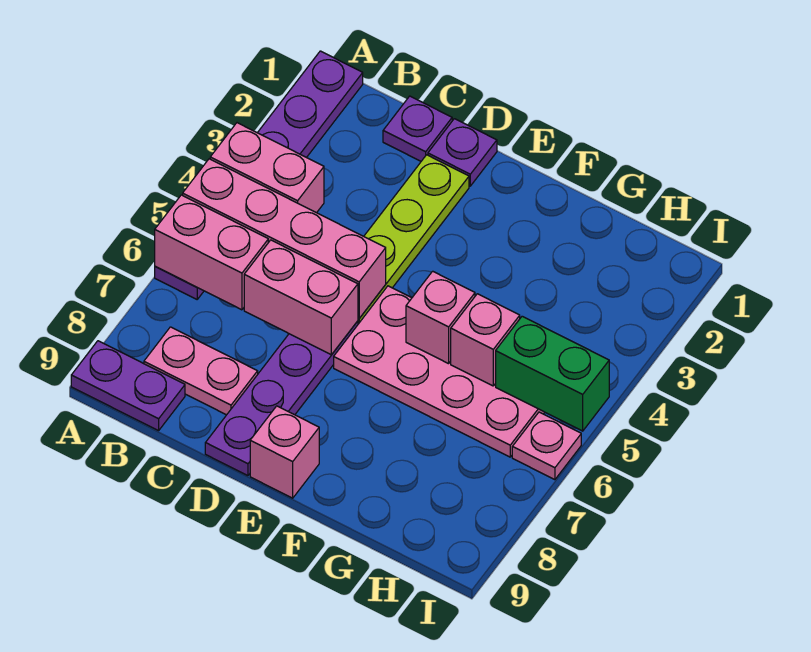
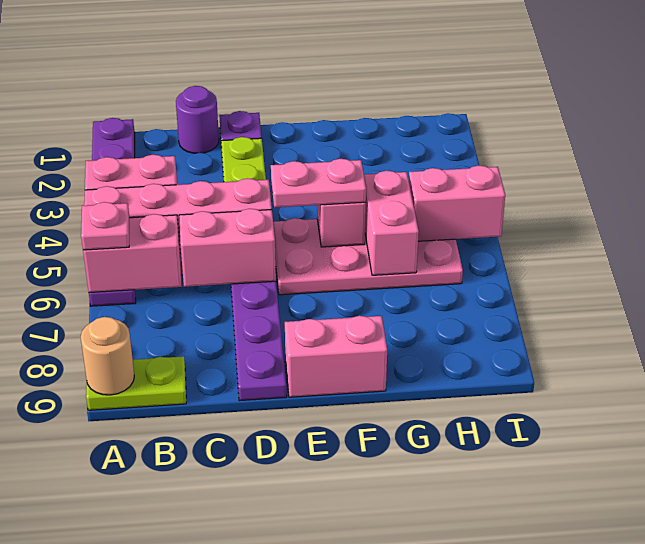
purple 1x2 plate [71,341,185,431] -> lime 1x2 plate [86,356,186,410]
none -> tan 1x1 round brick [81,317,134,395]
pink 1x2 plate [144,327,258,415] -> pink 1x2 plate moved to [271,159,366,207]
purple 1x1 plate [383,96,452,161] -> purple 1x1 round brick [176,86,219,153]
pink 1x1 brick [250,406,319,498] -> pink 1x2 brick [285,316,387,397]
pink 1x1 brick [451,294,520,386] -> pink 1x2 brick [364,171,419,275]
green 1x2 brick [496,316,609,431] -> pink 1x2 brick [409,165,505,241]
pink 1x1 plate [512,412,581,480] -> pink 1x1 plate moved to [81,202,129,250]

